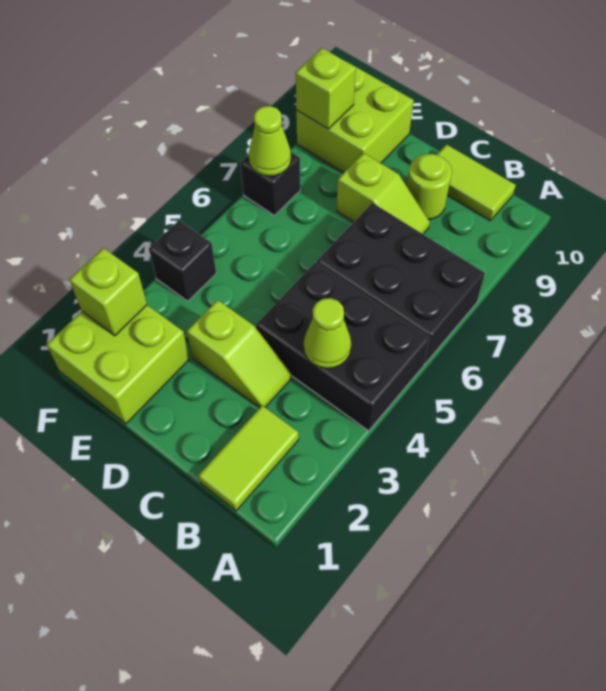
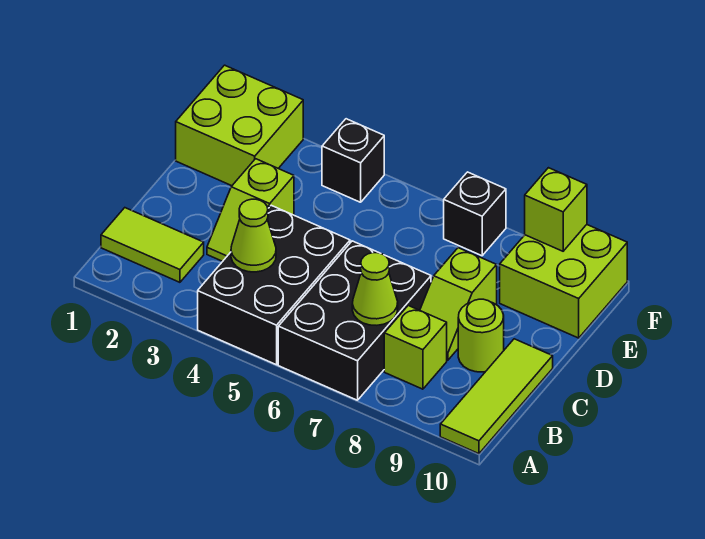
lime 1x2 tile [437,145,516,221] -> lime 1x3 tile [440,339,553,454]
lime 1x1 brick [69,248,147,336] -> lime 1x1 brick moved to [384,306,447,389]
lime 1x1 cone [249,106,291,176] -> lime 1x1 cone moved to [352,253,398,325]

